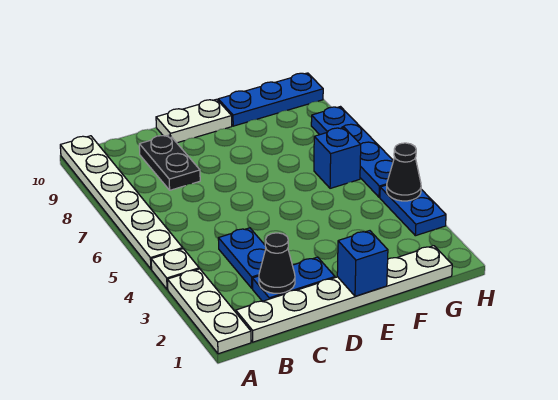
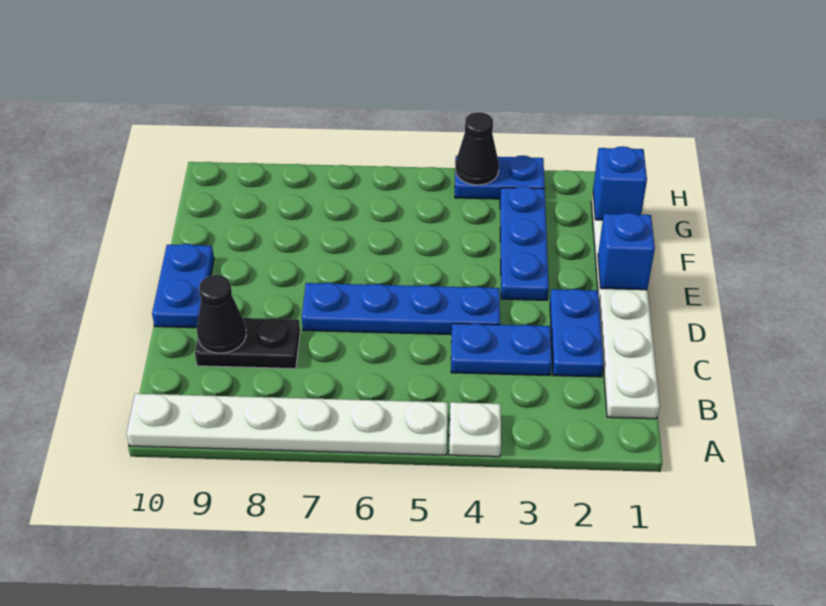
white 1x3 plate [168,269,251,354] -> none
black 1x1 cone [259,233,295,293] -> black 1x1 cone moved to [197,275,246,353]
white 1x2 plate [156,99,232,143] -> blue 1x2 plate [152,244,214,328]
blue 1x3 plate [218,73,323,126] -> blue 1x3 plate moved to [500,186,549,300]
blue 1x1 brick [314,128,361,188] -> blue 1x1 brick moved to [593,146,647,220]
blue 1x4 plate [311,107,393,197] -> blue 1x4 plate moved to [302,283,500,335]

